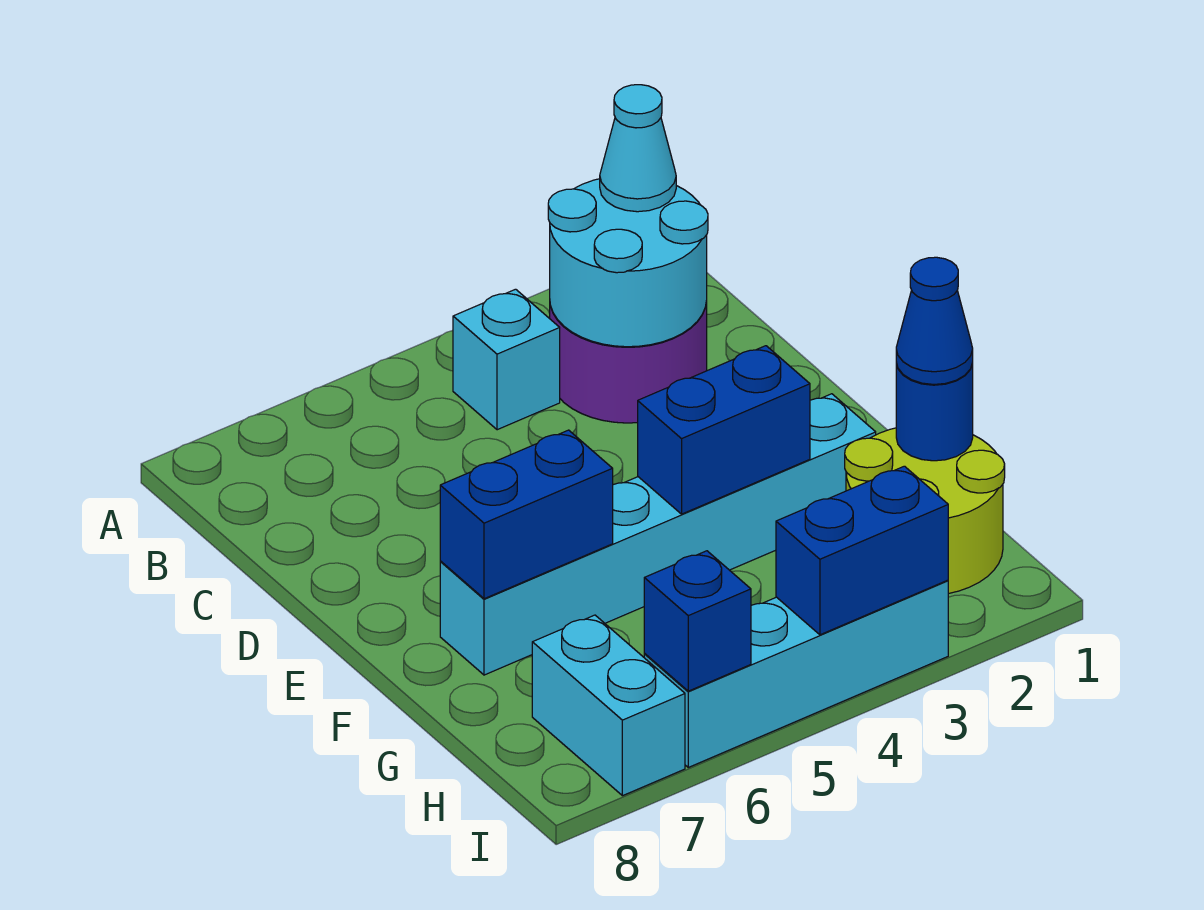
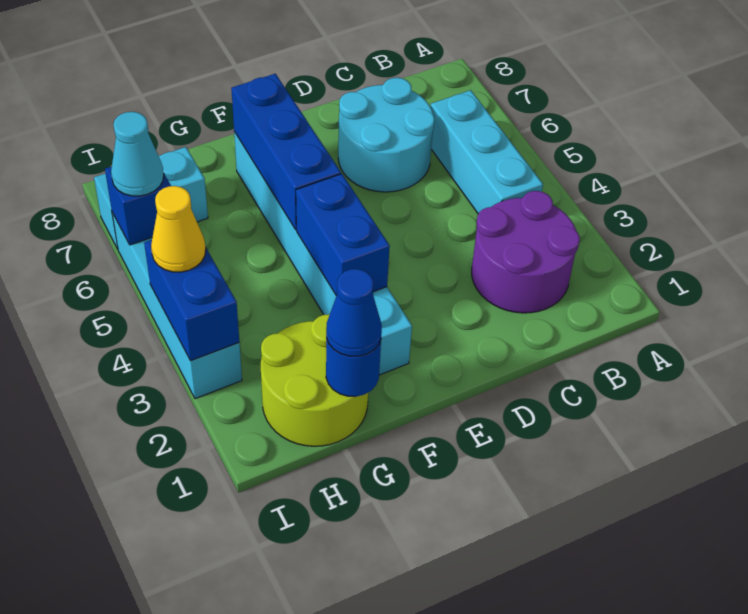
cyan 2x2 round brick [548,179,708,347] -> cyan 2x2 round brick moved to [338,78,434,192]
cyan 1x1 cone [600,85,676,212] -> cyan 1x1 cone moved to [111,112,164,196]
cyan 1x1 brick [453,289,560,430] -> cyan 1x3 brick [431,90,543,214]
blue 1x2 brick [440,430,613,599] -> blue 1x3 brick [231,74,341,230]
none -> yellow 1x1 cone [151,186,206,272]

